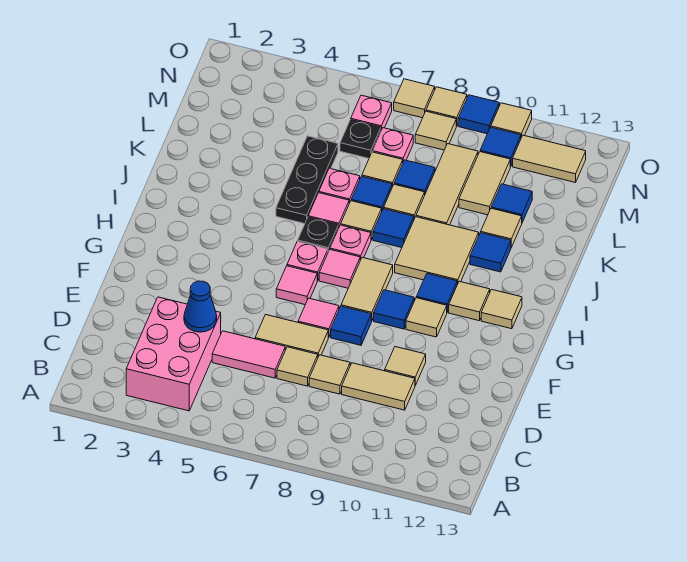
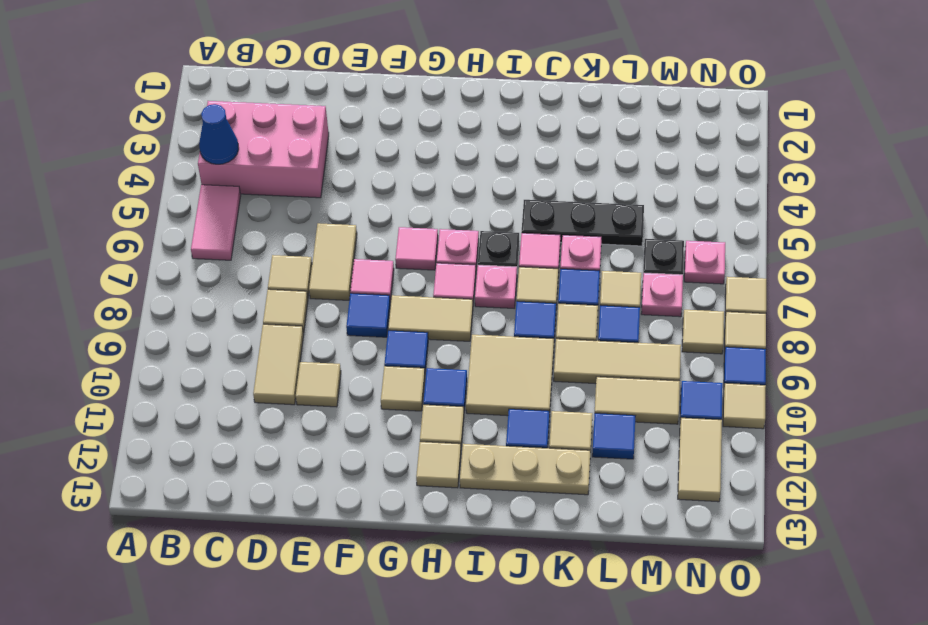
blue 1x1 cone [184,281,217,332] -> blue 1x1 cone moved to [199,104,239,164]
pink 1x2 tile [212,331,285,378] -> pink 1x2 tile moved to [191,185,241,260]
none -> tan 1x3 plate [460,444,591,495]

